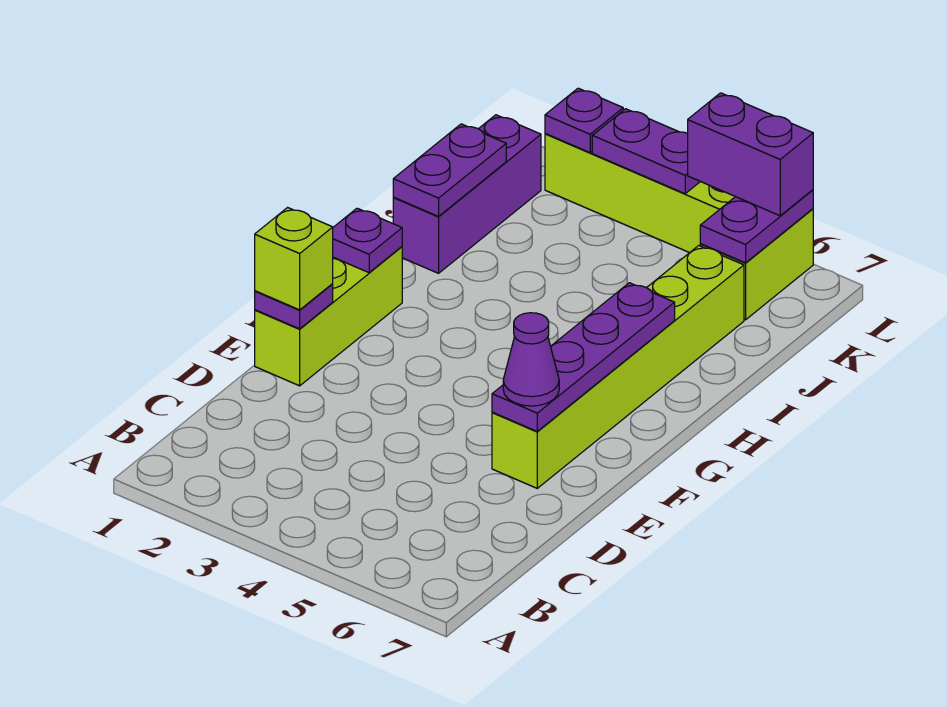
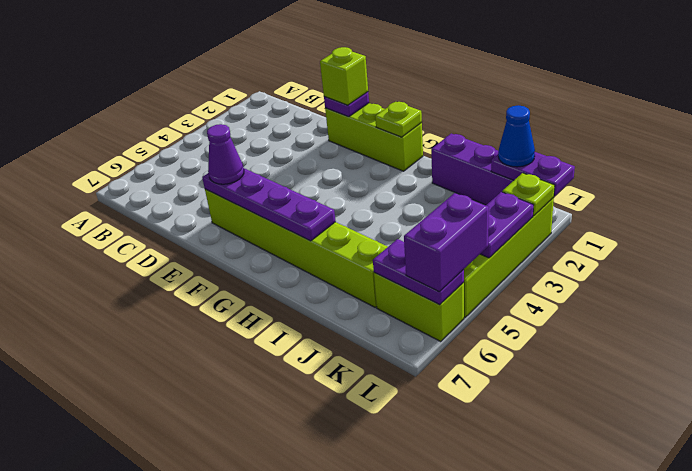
purple 1x1 plate [333,208,402,273] -> lime 1x1 plate [375,102,422,137]
purple 1x2 plate [393,124,506,216] -> purple 1x2 plate moved to [491,152,575,196]
none -> blue 1x1 cone [498,105,535,167]
purple 1x1 plate [545,88,623,153] -> lime 1x1 plate [502,173,555,216]

